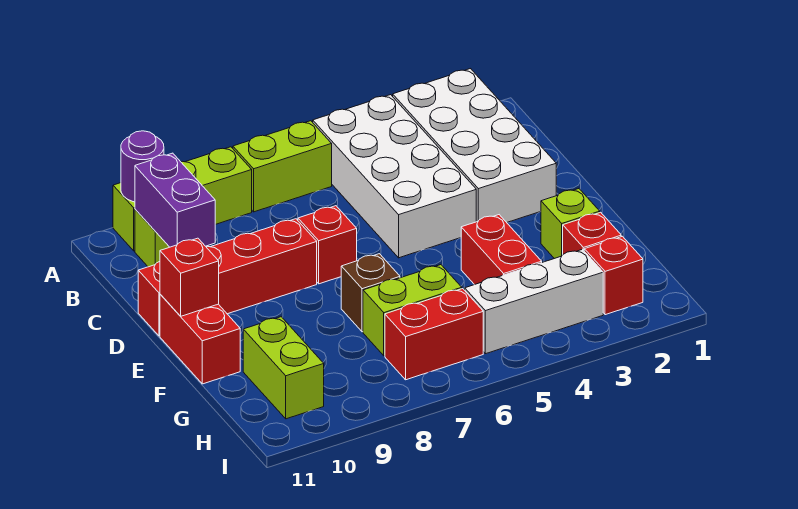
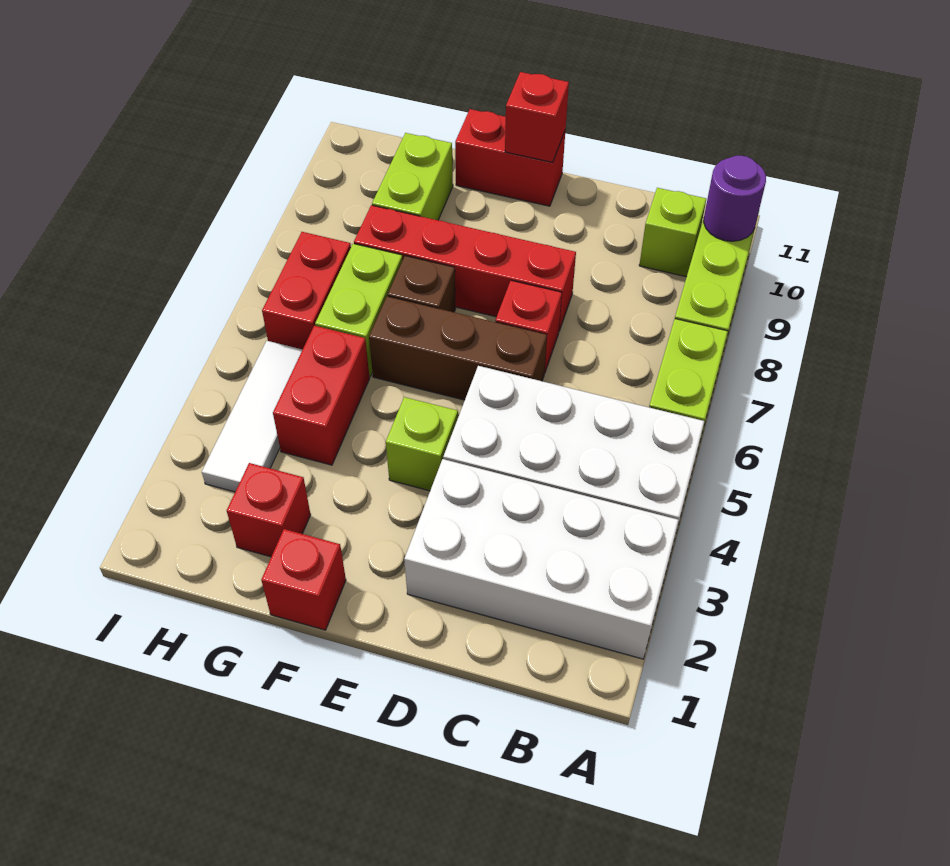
purple 1x2 brick [135,153,215,247] -> none
none -> brown 1x3 brick [369,296,547,400]
red 1x4 brick [138,219,317,336] -> red 1x4 brick turned to [354,205,576,331]
lime 1x1 brick [541,189,600,259] -> lime 1x1 brick moved to [386,397,458,491]
red 1x2 brick [461,215,542,285] -> red 1x2 brick turned to [273,326,370,465]
lime 1x2 brick [243,317,324,419] -> lime 1x2 brick turned to [372,133,453,220]
red 1x1 brick [584,236,643,315] -> red 1x1 brick moved to [261,529,346,630]
white 1x3 brick [465,250,603,354] -> white 1x3 tile [202,341,303,492]

